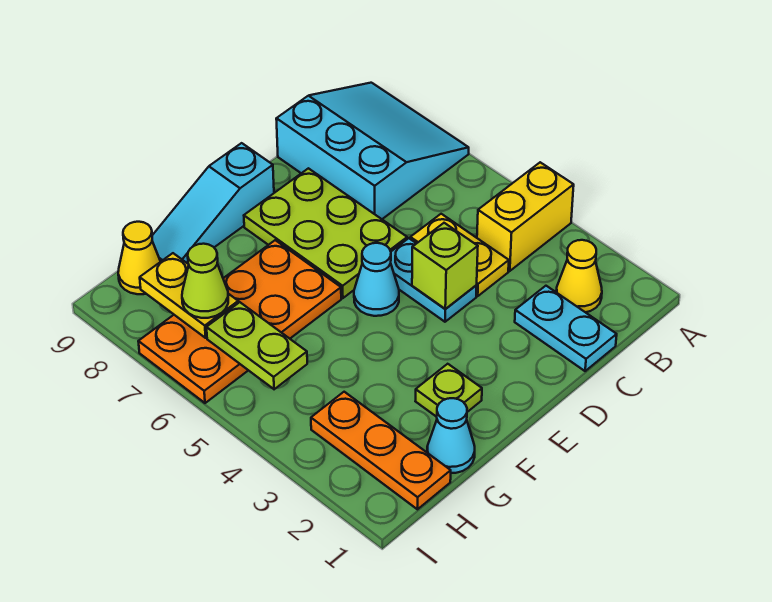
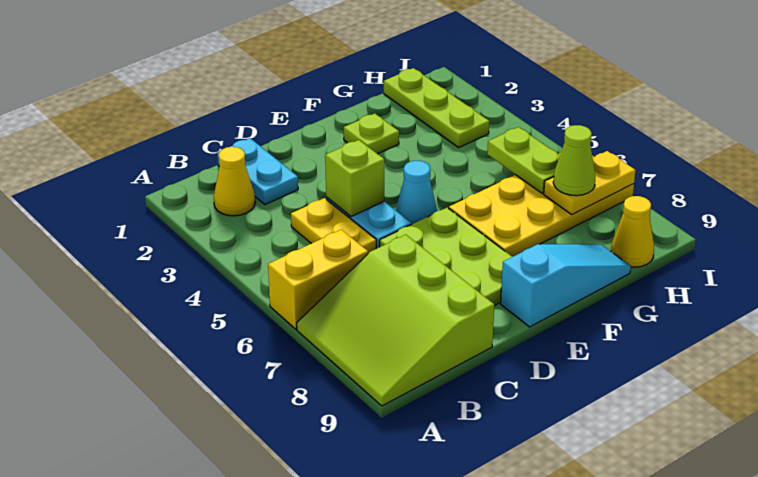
yellow 1x2 brick [477,162,574,271] -> yellow 1x2 brick moved to [268,230,368,329]
cyan 3x3 slope [276,83,469,219] -> lime 3x3 slope [297,235,494,406]
orange 2x4 plate [138,240,341,403] -> yellow 2x4 plate [449,153,634,257]
cyan 1x1 cone [427,398,475,473] -> none
orange 1x3 plate [311,392,451,509] -> lime 1x3 plate [384,68,489,147]
yellow 1x2 plate [140,253,238,338] -> yellow 1x2 plate turned to [544,151,635,215]

